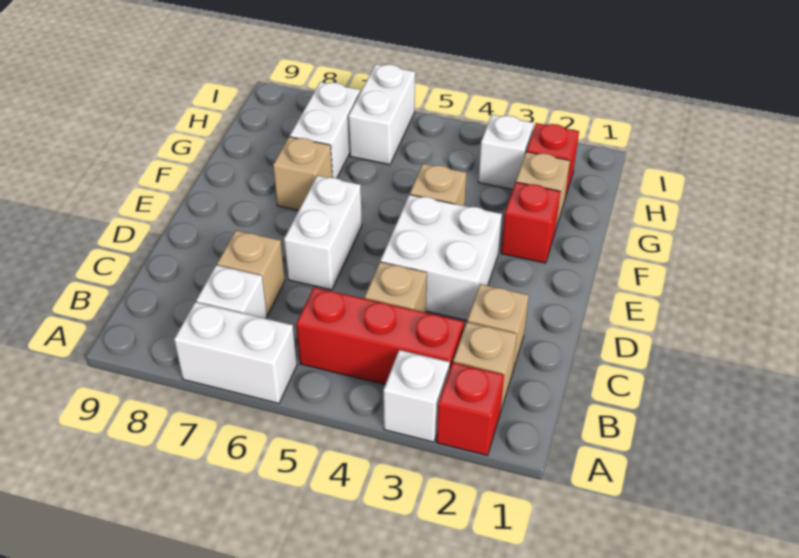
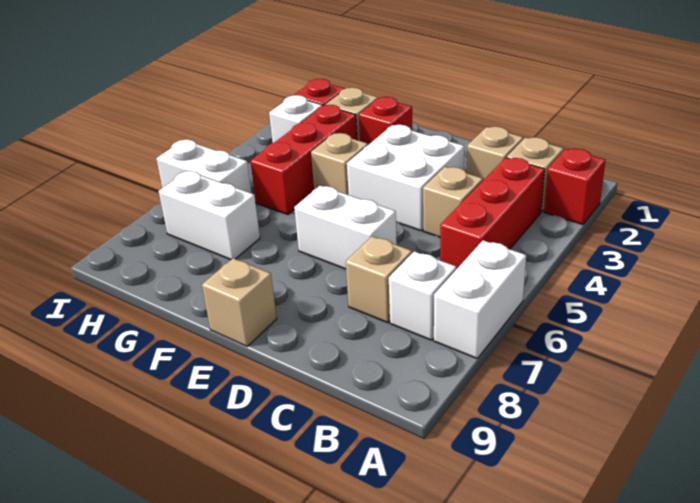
white 1x1 brick [383,350,450,442] -> none
tan 1x1 brick [273,137,333,210] -> tan 1x1 brick moved to [202,258,277,346]
none -> red 1x3 brick [250,105,357,215]

